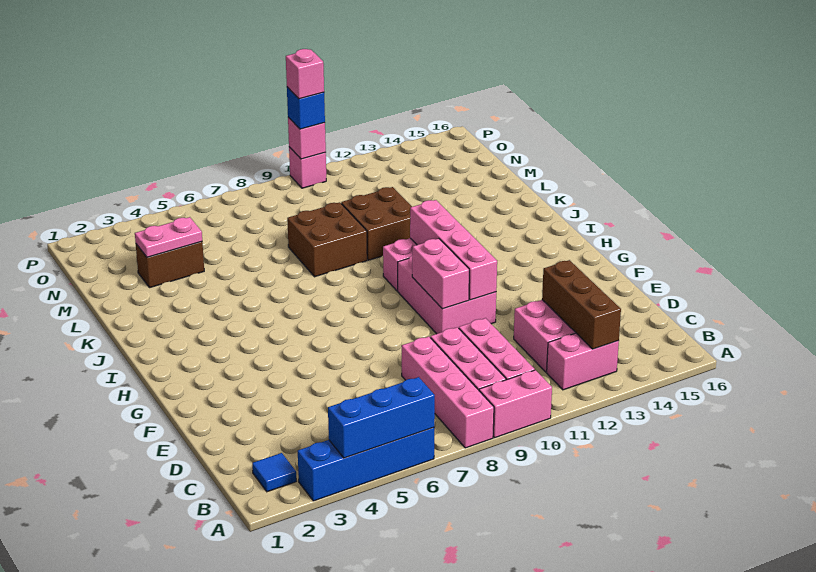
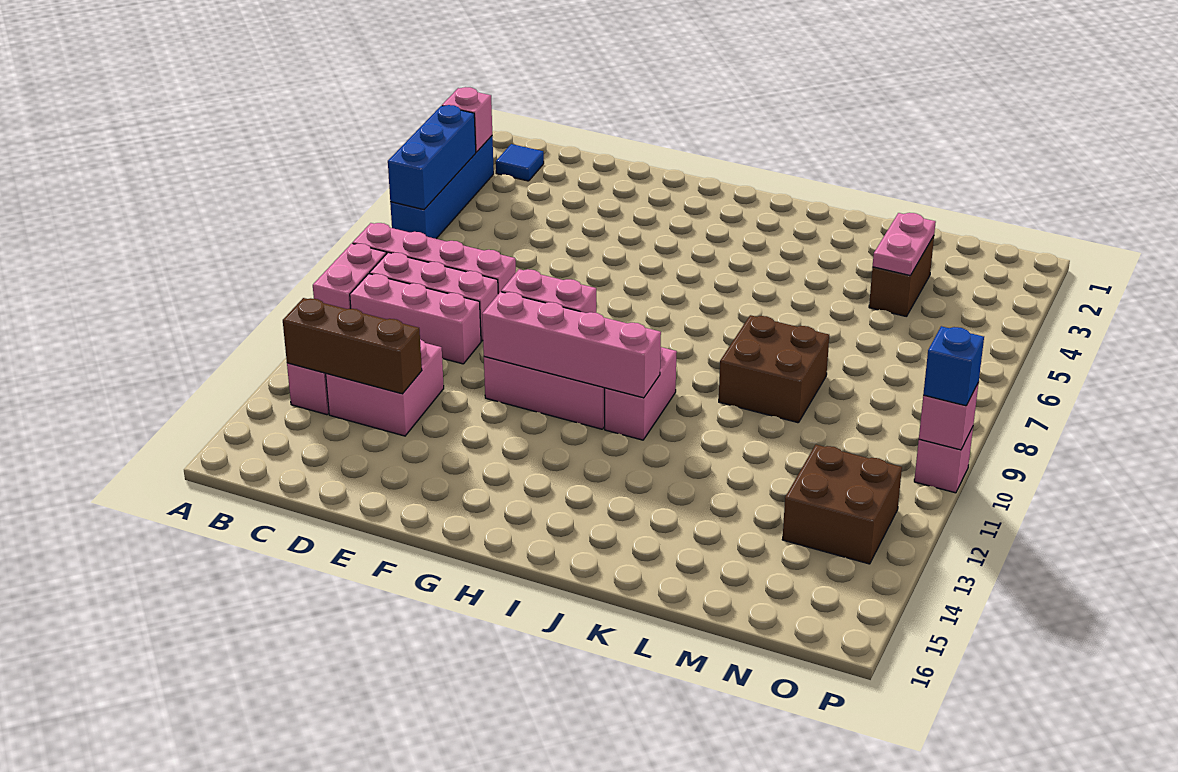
brown 2x2 brick [341,187,412,260] -> brown 2x2 brick moved to [782,445,902,564]
pink 1x1 brick [286,49,324,99] -> pink 1x1 brick moved to [442,87,492,152]

